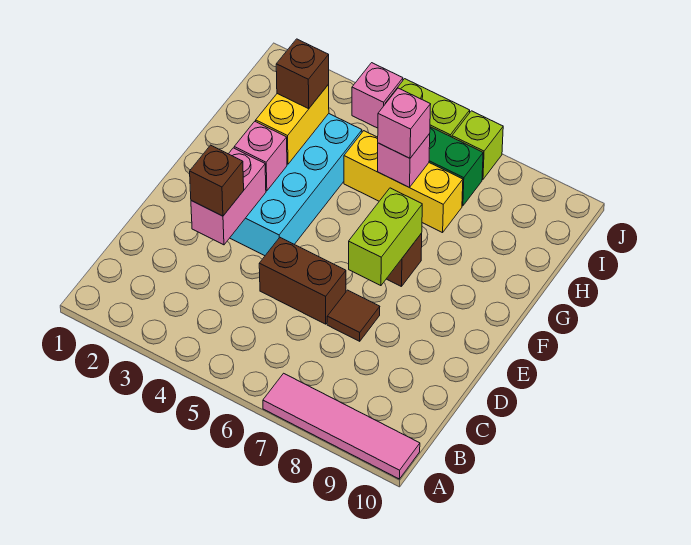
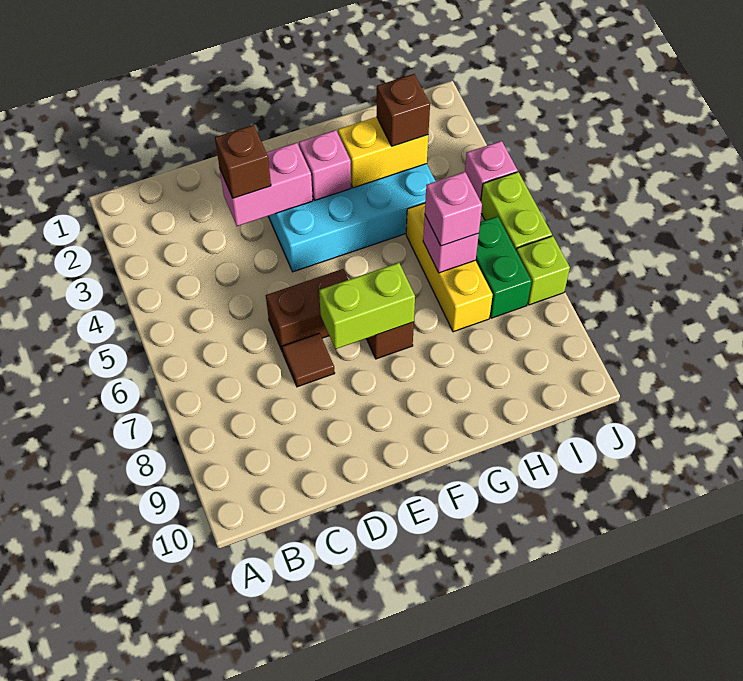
pink 1x4 tile [263,373,420,479] -> none
brown 1x2 brick [259,238,346,324] -> brown 1x2 brick turned to [266,269,348,352]

